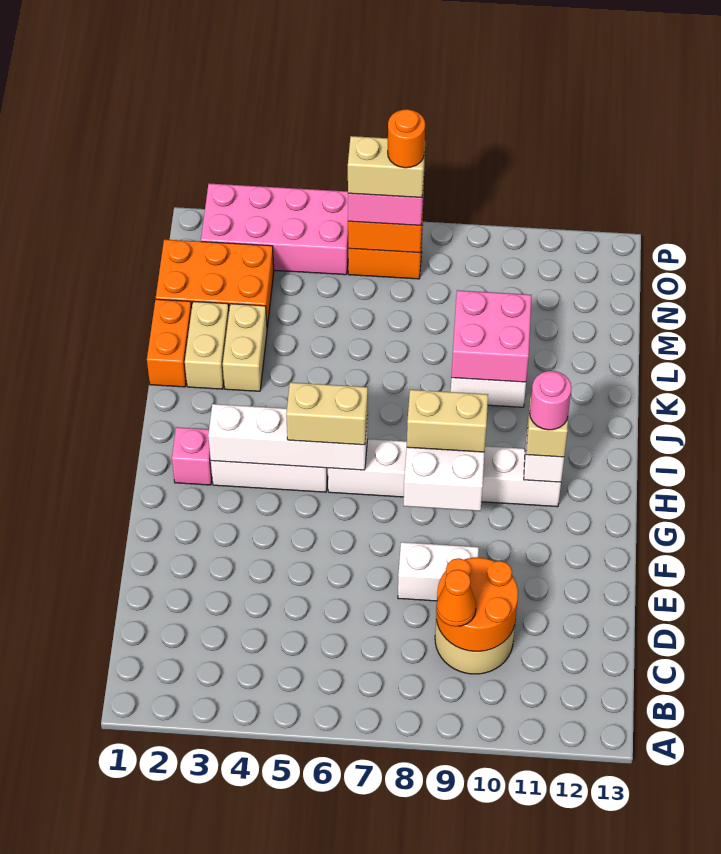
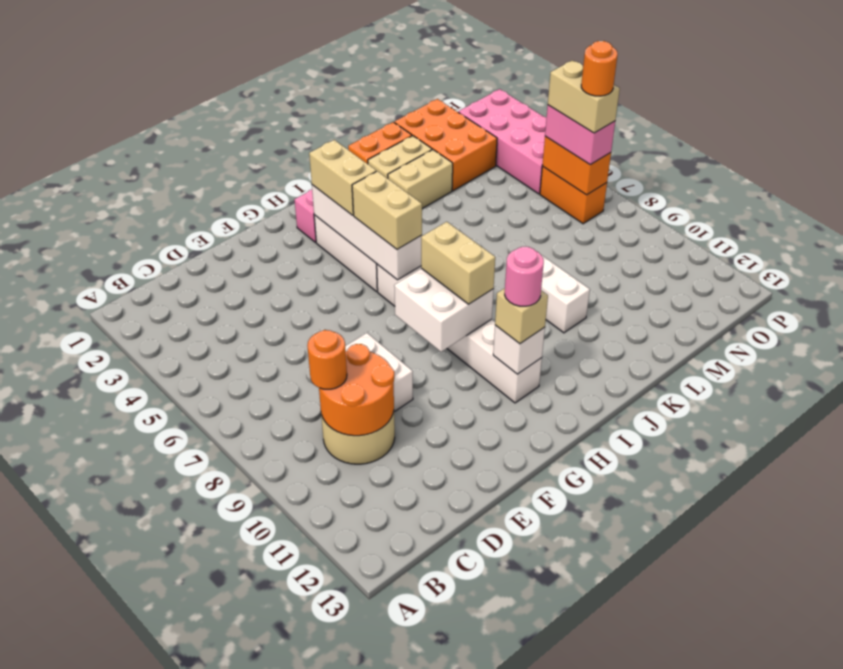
orange 1x1 cone [436,570,476,627] -> orange 1x1 round brick [307,330,347,389]
none -> tan 1x2 brick [309,140,376,215]
pink 2x2 brick [451,290,531,382] -> none

